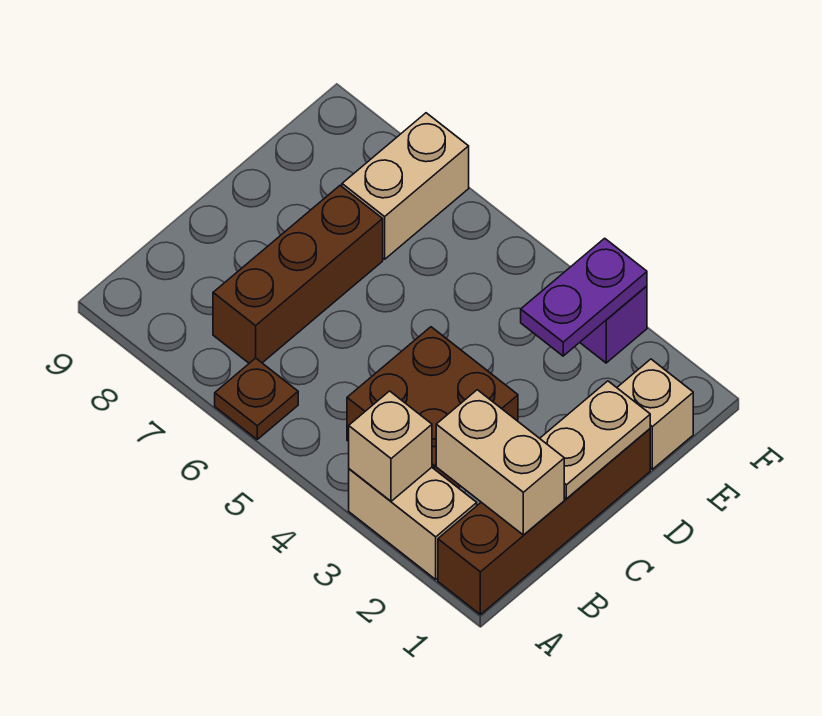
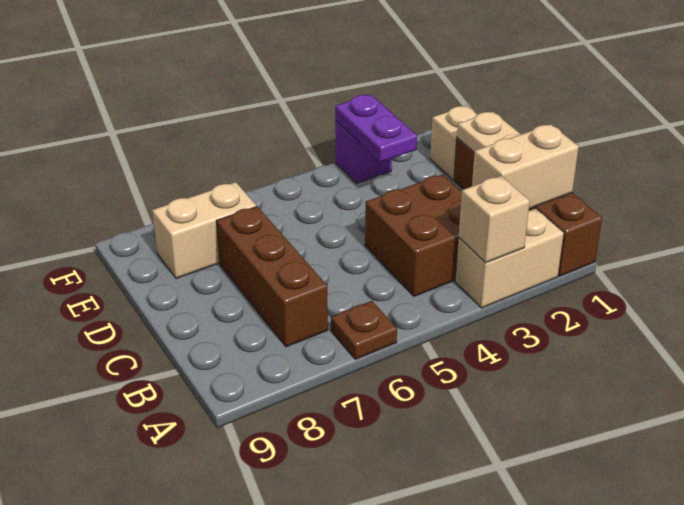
tan 1x2 brick [342,113,469,259] -> tan 1x2 brick turned to [152,182,256,278]

